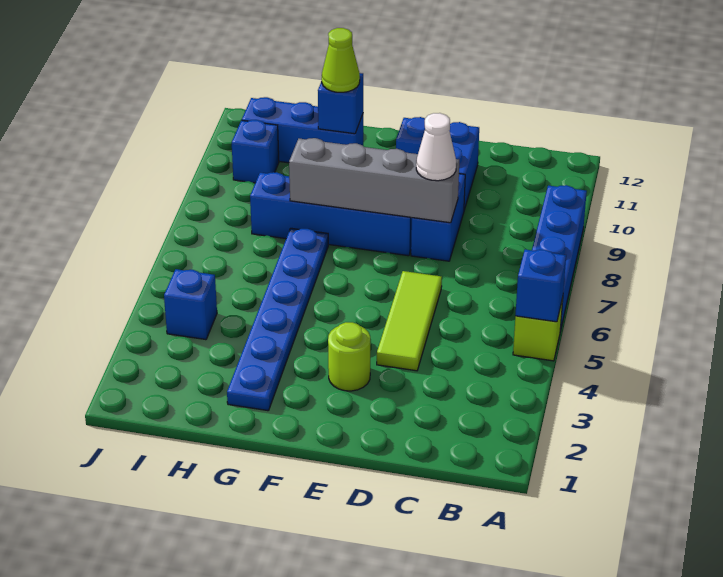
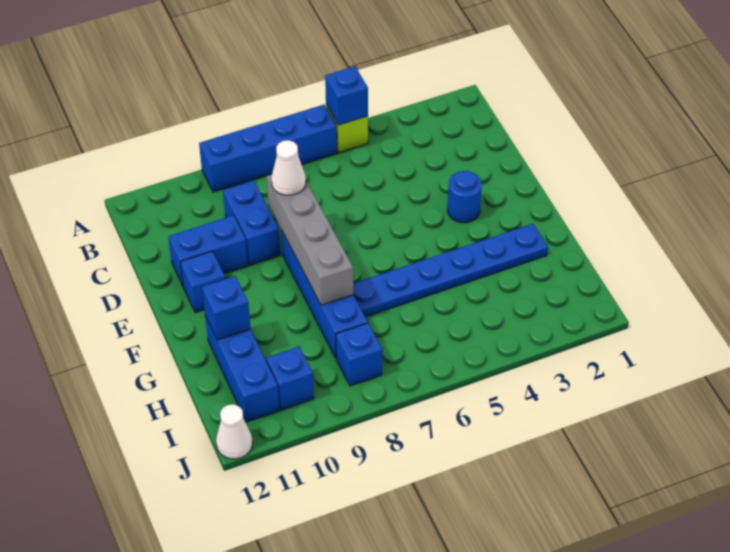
lime 1x3 tile [377,271,442,371] -> none
blue 1x2 brick [411,174,465,261] -> blue 1x2 brick turned to [223,181,280,265]
lime 1x1 round brick [328,322,370,391] -> blue 1x1 round brick [447,171,482,223]
lime 1x1 cone [322,28,360,92] -> none
blue 1x1 brick [164,269,217,340] -> blue 1x1 brick moved to [336,323,382,386]
none -> white 1x1 cone [216,404,252,459]

